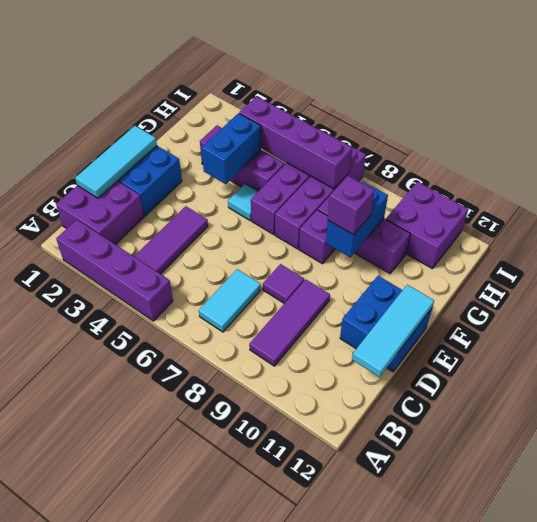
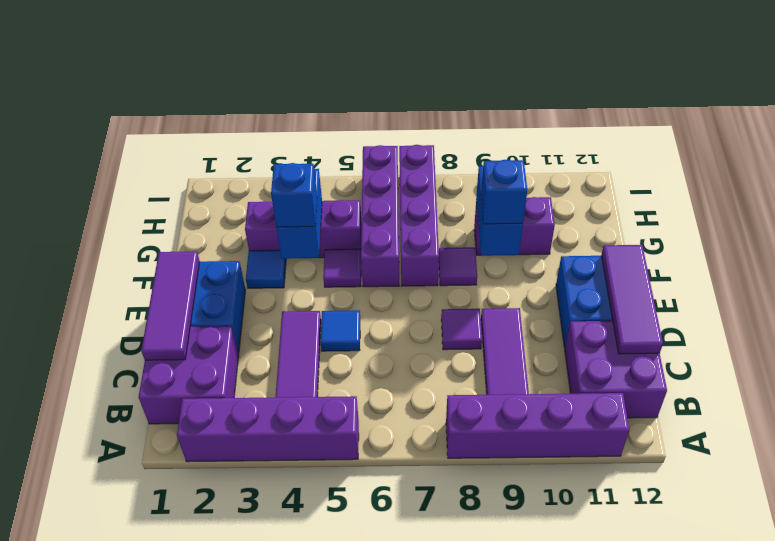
cyan 1x2 tile [199,269,261,332] -> none
cyan 1x3 tile [75,126,157,198] -> purple 1x3 tile [141,251,200,360]
cyan 1x3 tile [352,285,434,377] -> purple 1x3 tile [601,245,663,354]
none -> blue 1x1 tile [320,310,360,351]
none -> blue 1x1 tile [246,250,286,288]
none -> blue 1x1 brick [271,163,317,227]
cyan 1x1 tile [228,184,258,220] -> purple 1x1 tile [323,249,361,287]
purple 1x1 brick [299,210,335,264] -> purple 1x1 tile [439,247,477,286]
purple 1x1 brick [328,176,374,235] -> blue 1x1 brick [481,160,527,224]
purple 1x3 brick [318,196,410,274] -> purple 1x2 brick [474,197,555,255]
purple 1x4 brick [239,96,353,189] -> purple 1x4 brick moved to [446,393,629,458]
purple 2x2 brick [386,182,468,269] -> purple 2x2 brick moved to [565,321,667,418]

